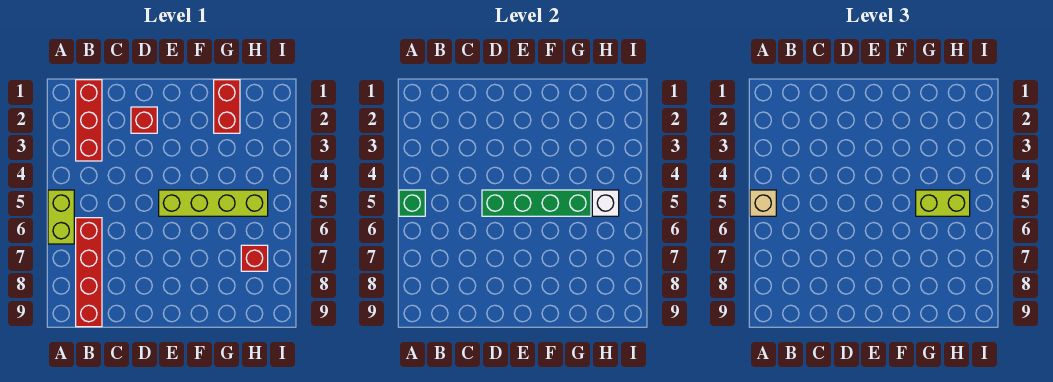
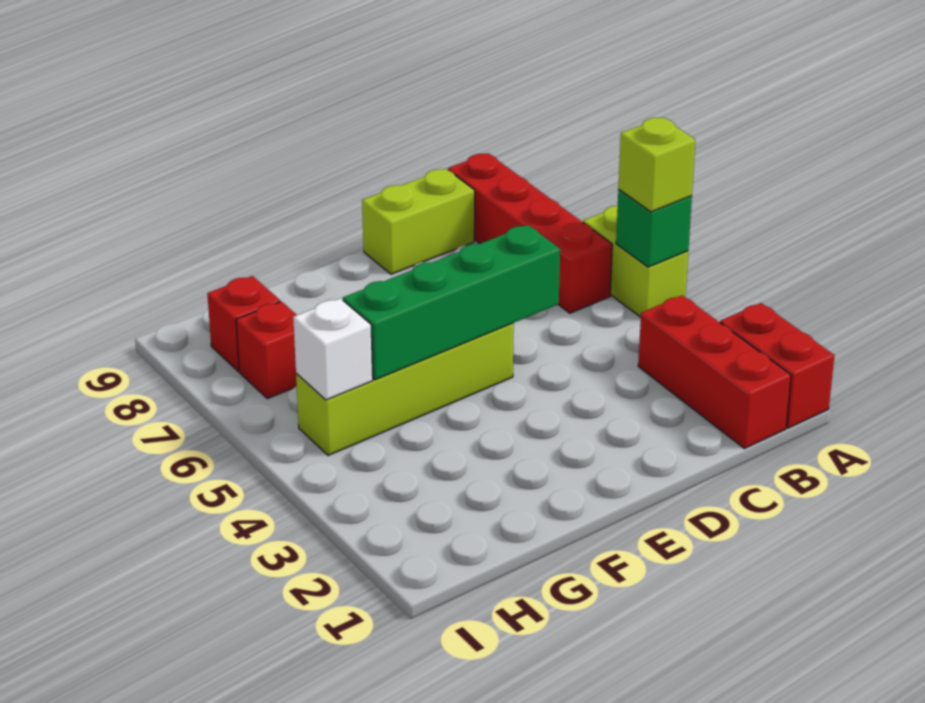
tan 1x1 brick [750,190,776,216] -> lime 1x1 brick [618,118,695,212]
red 1x1 brick [131,107,157,133] -> red 1x1 brick moved to [207,276,280,371]
red 1x2 brick [214,80,240,133] -> red 1x2 brick moved to [720,303,834,428]
lime 1x2 brick [916,190,970,216] -> lime 1x2 brick moved to [362,169,475,274]

